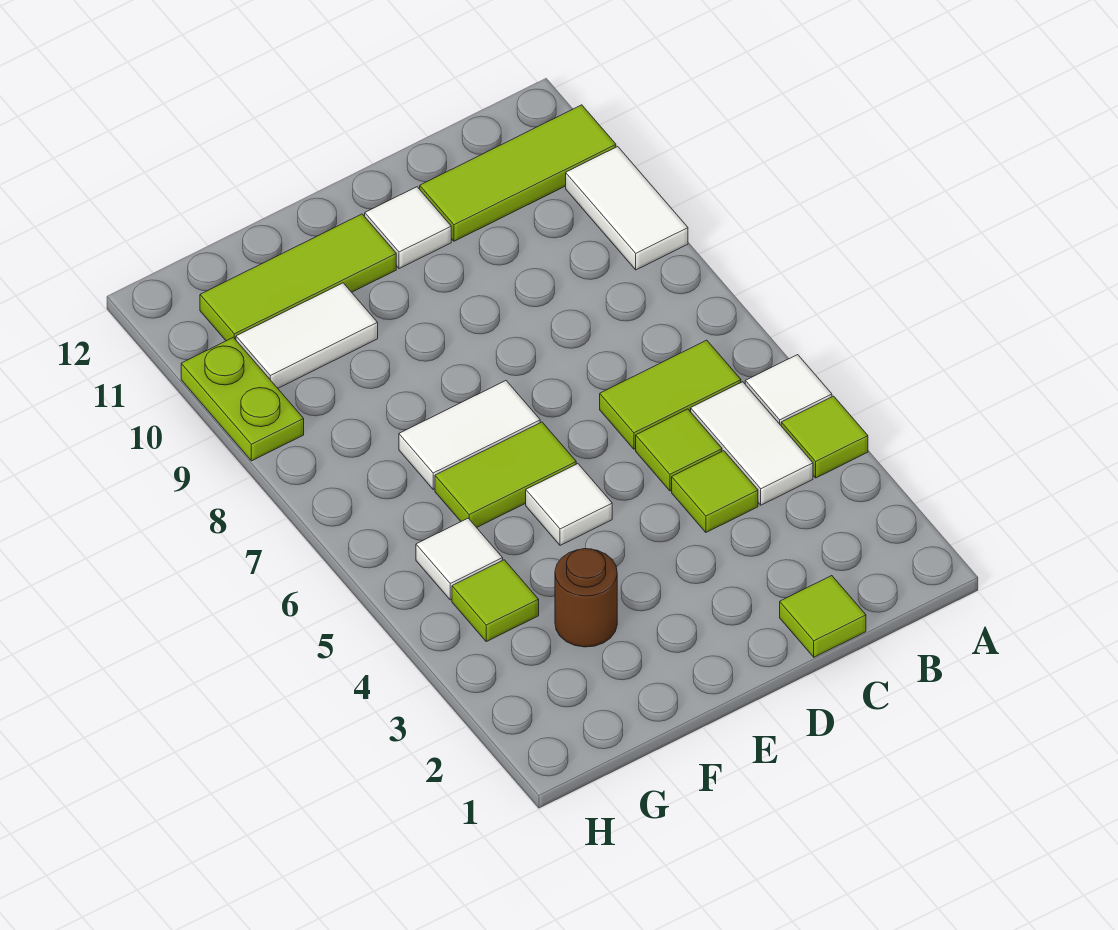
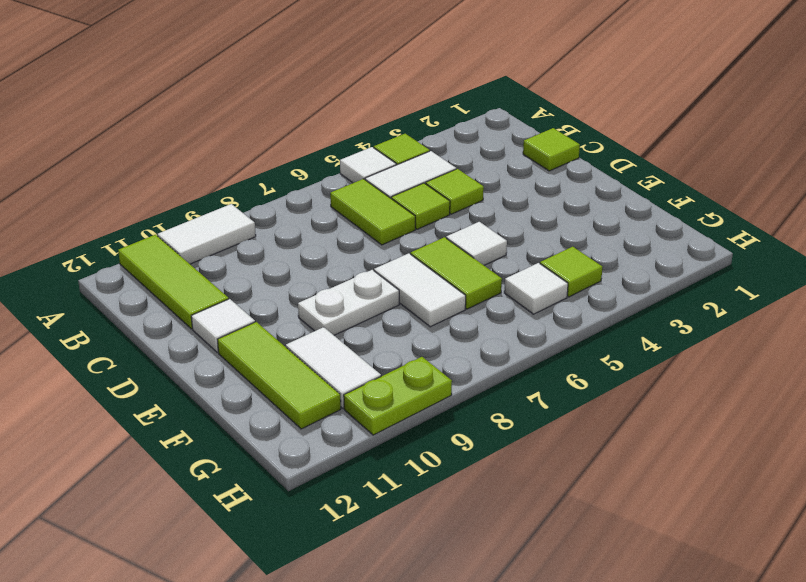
none -> white 1x2 plate [298,270,399,335]
brown 1x1 round brick [555,549,617,647] -> none

